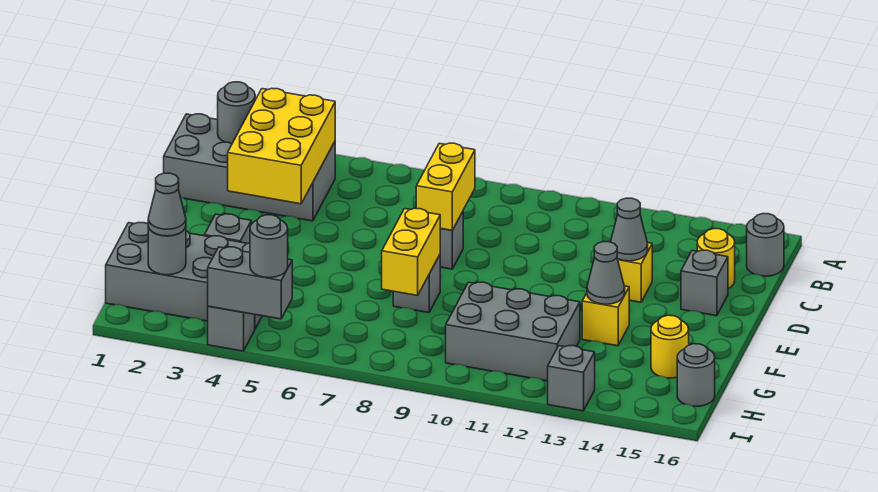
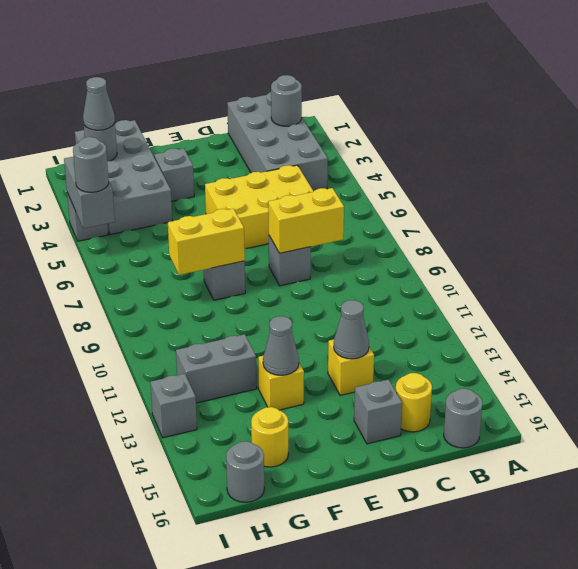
yellow 2x3 brick [228,88,335,204] -> yellow 2x3 brick moved to [205,165,314,249]
grey 2x3 brick [446,282,580,381] -> grey 1x2 brick [176,334,257,403]

